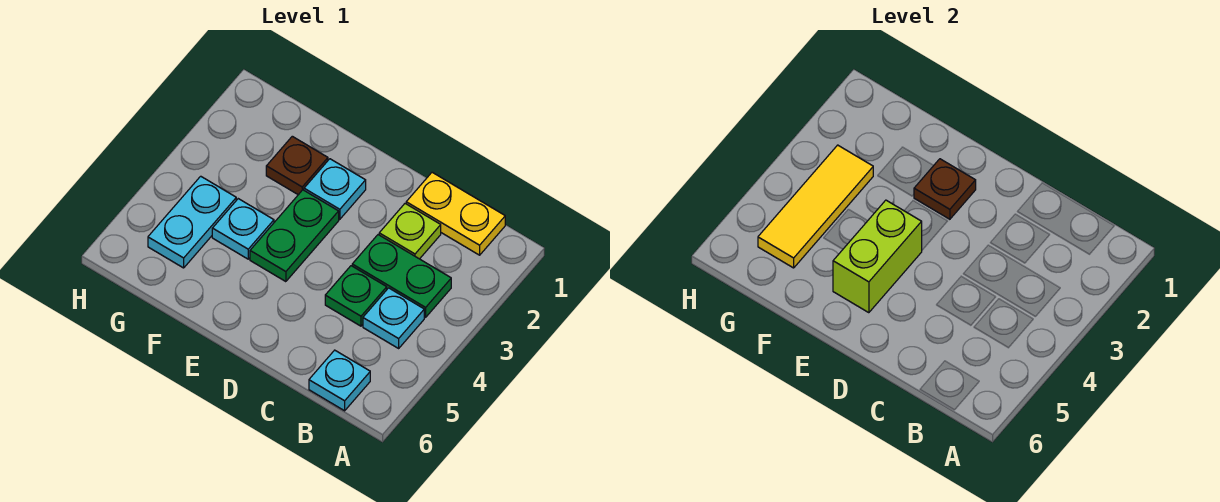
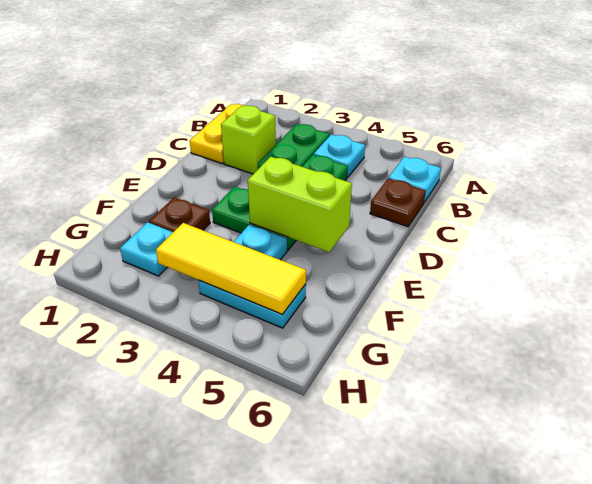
lime 1x1 plate [379,204,441,259] -> lime 1x1 brick [221,106,276,174]
cyan 1x1 plate [304,159,366,219] -> cyan 1x1 plate moved to [120,222,173,276]
brown 1x1 plate [914,159,976,219] -> brown 1x1 plate moved to [370,179,426,227]

